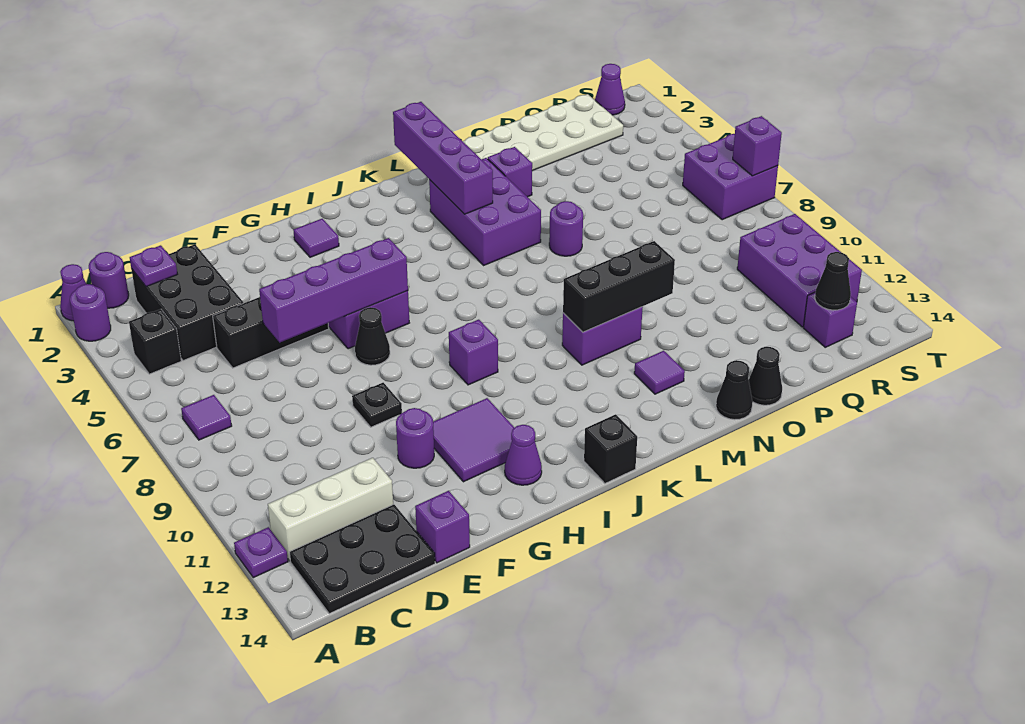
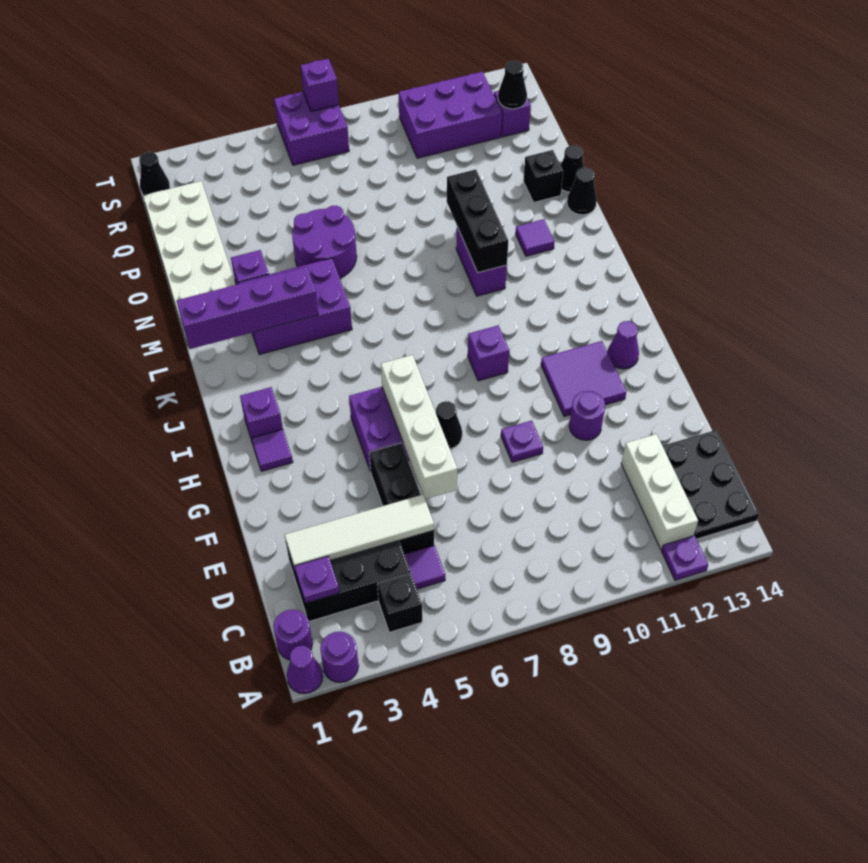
purple 1x1 tile [181,395,232,440] -> purple 1x1 tile moved to [404,545,445,589]
none -> white 1x4 tile [285,495,434,569]
purple 1x4 brick [259,238,408,342] -> white 1x4 brick [381,355,457,499]
purple 1x1 brick [415,491,470,563] -> purple 1x1 brick moved to [240,387,283,441]
black 1x1 plate [352,383,402,427] -> purple 1x1 plate [501,421,543,462]
black 1x1 brick [584,414,637,483] -> black 1x1 brick moved to [523,150,563,202]
purple 1x1 round brick [549,201,583,256] -> purple 2x2 round brick [292,206,357,278]
purple 1x1 cone [595,64,625,115] -> black 1x1 cone [139,152,170,195]

